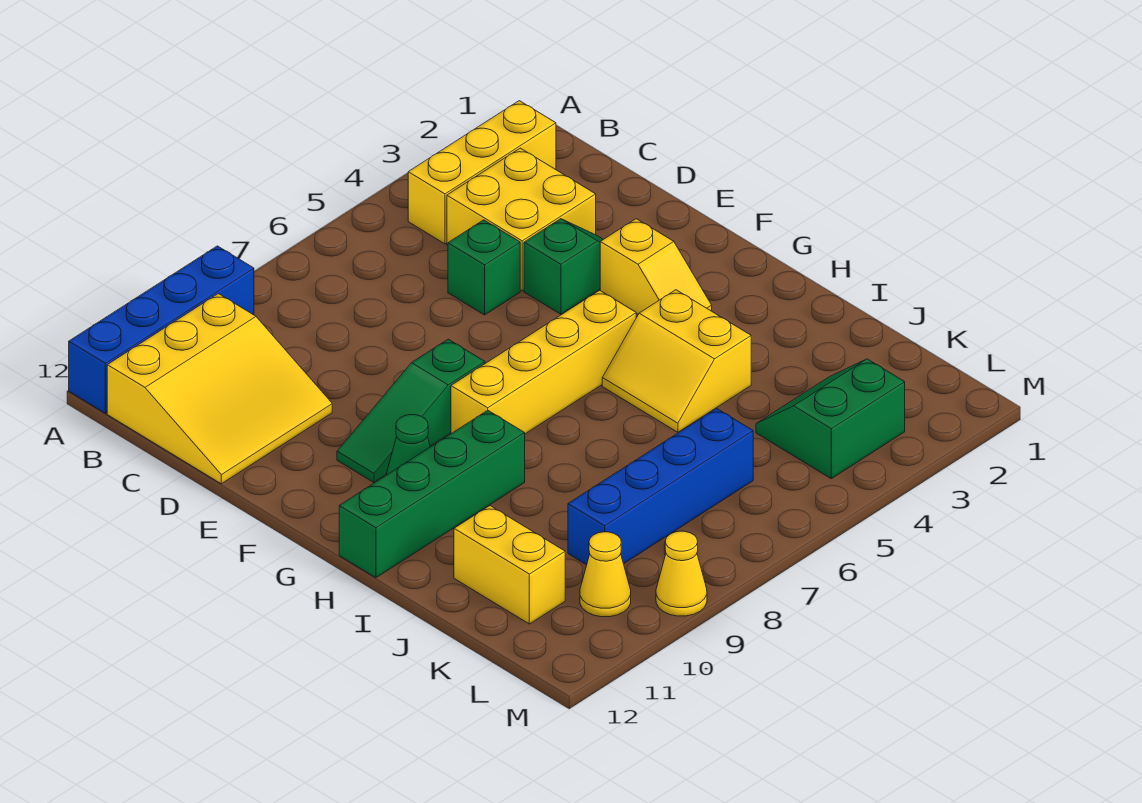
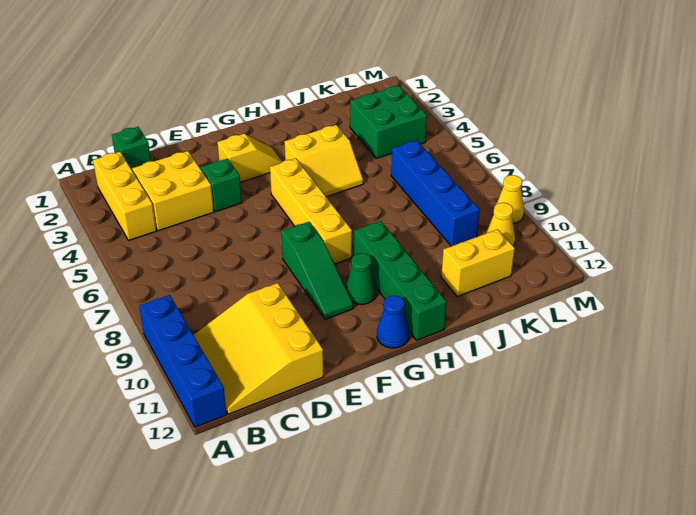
yellow 3x3 slope [107,294,332,484] -> yellow 3x3 slope turned to [193,283,324,414]
green 1x1 brick [448,220,520,315] -> green 1x1 brick moved to [112,127,151,171]
none -> blue 1x1 cone [377,295,409,348]
green 2x2 slope [756,359,905,479] -> green 2x2 brick [350,86,427,159]

